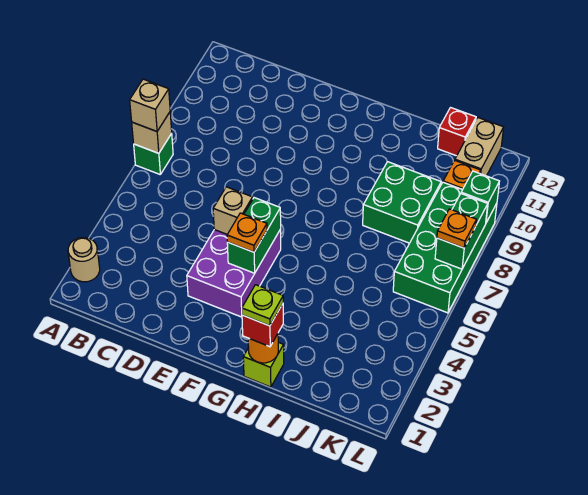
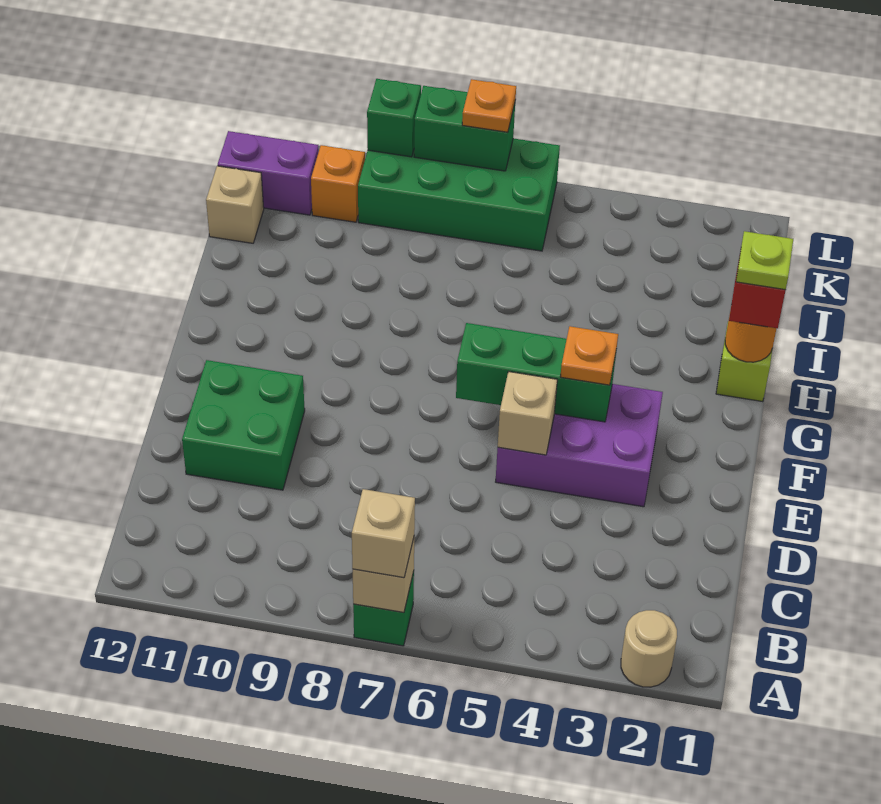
green 1x2 brick [227,198,281,273] -> green 1x3 brick [456,323,617,422]
green 2x2 brick [363,162,441,243] -> green 2x2 brick moved to [182,360,305,490]
red 1x1 brick [438,108,476,156] -> tan 1x1 brick [206,166,264,243]
tan 1x2 brick [455,118,504,176] -> purple 1x2 brick [218,131,319,215]

